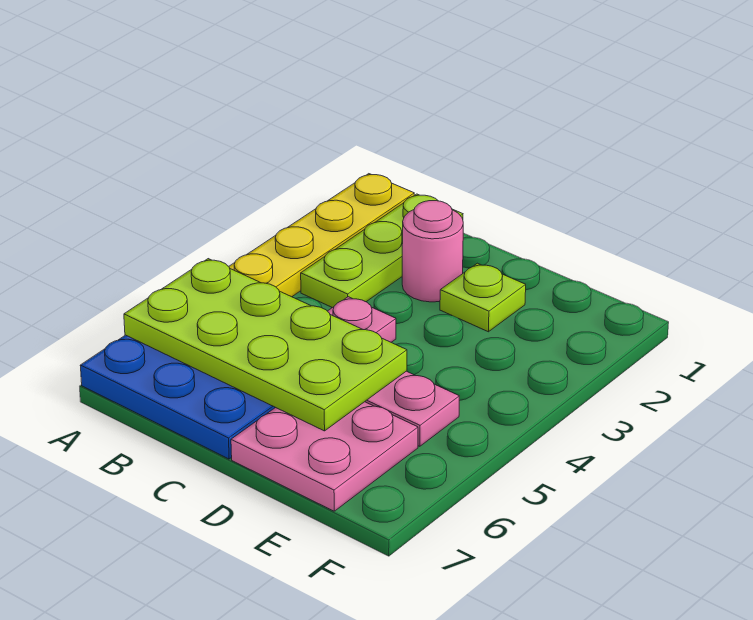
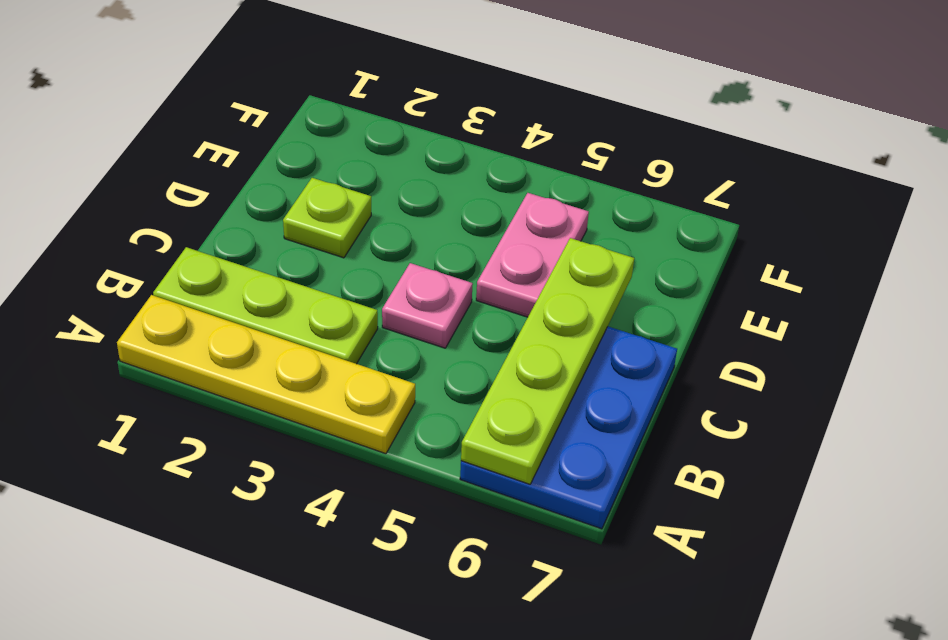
lime 2x4 plate [124,259,407,431] -> lime 1x4 plate [461,238,634,484]
pink 1x1 round brick [402,201,463,302] -> none
pink 2x2 plate [231,402,418,511] -> none

